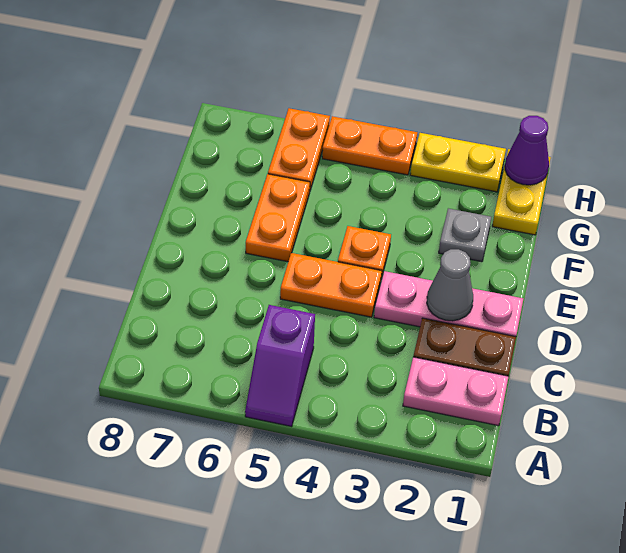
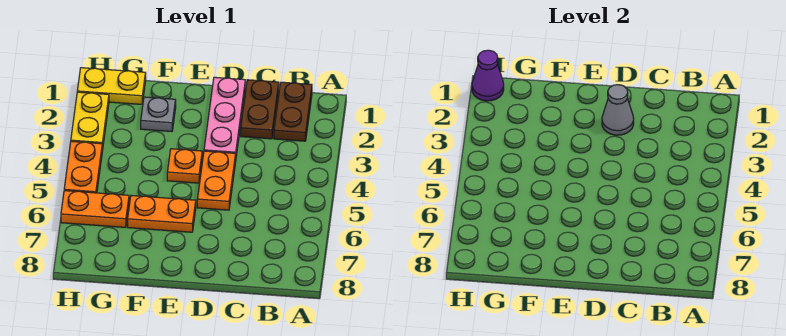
purple 1x2 slope [245,305,315,426] -> none
pink 1x2 plate [403,357,509,426] -> brown 1x2 plate [274,82,312,141]

